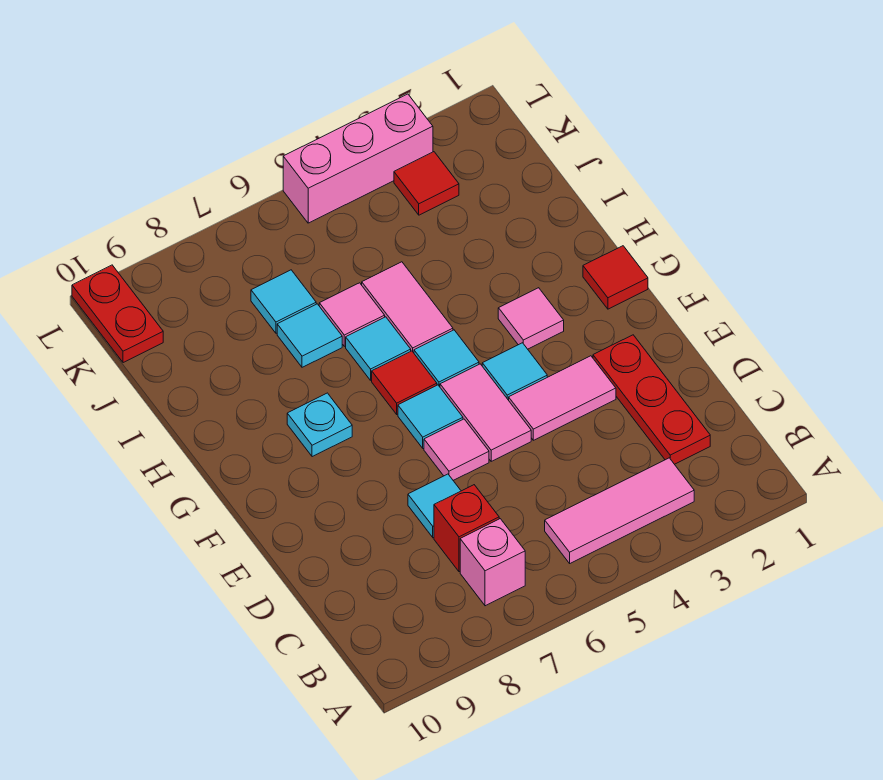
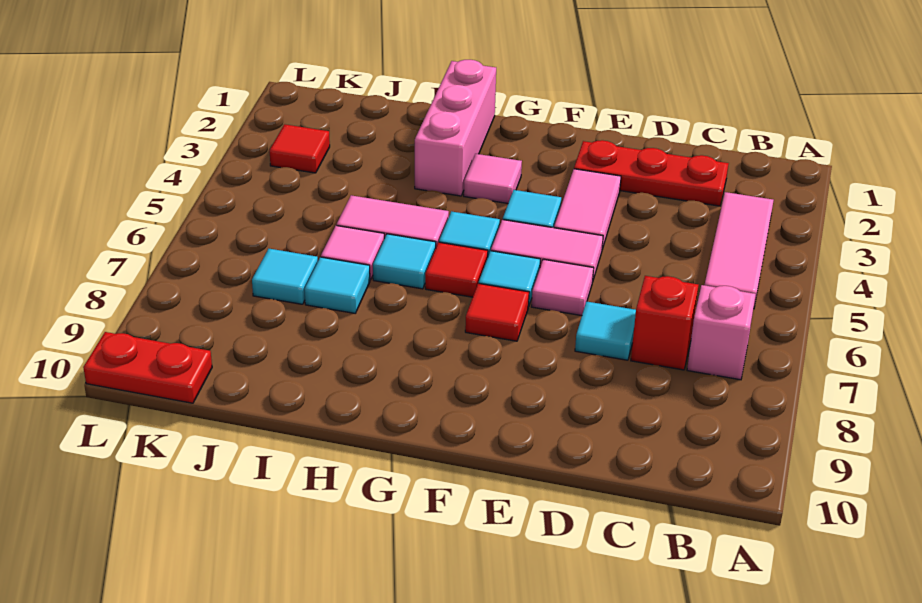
red 1x1 tile [583,246,648,309] -> red 1x1 tile moved to [465,283,529,341]
cyan 1x1 plate [287,393,352,457] -> none
pink 1x3 brick [283,94,433,223] -> pink 1x3 brick moved to [415,60,496,196]

